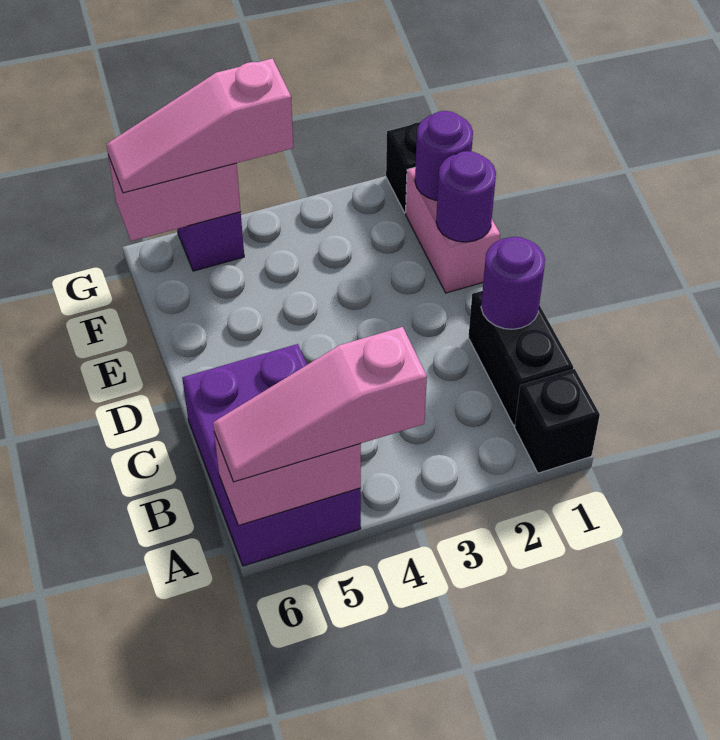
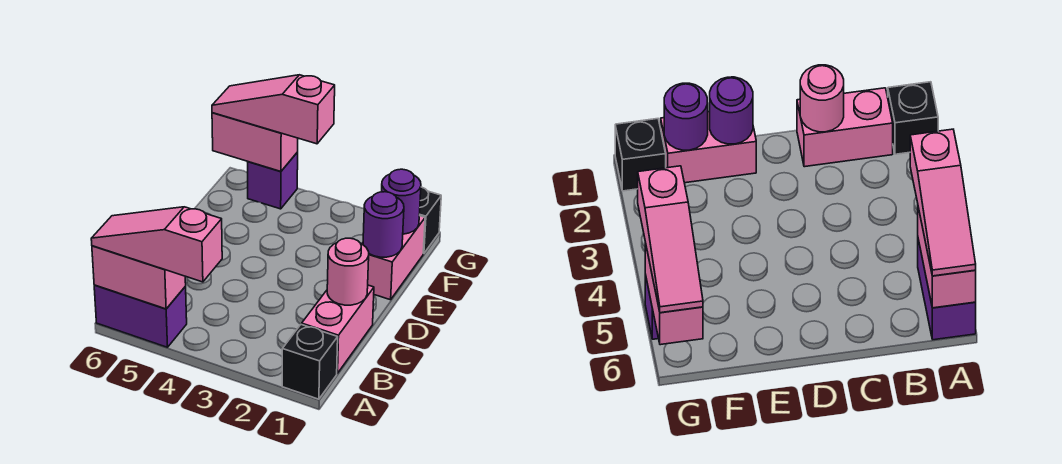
purple 2x3 brick [182,344,361,566] -> purple 1x2 brick [94,285,187,347]
black 1x2 brick [468,291,573,425] -> pink 1x2 brick [302,285,374,373]
purple 1x1 round brick [481,237,545,329] -> pink 1x1 round brick [327,238,369,305]

